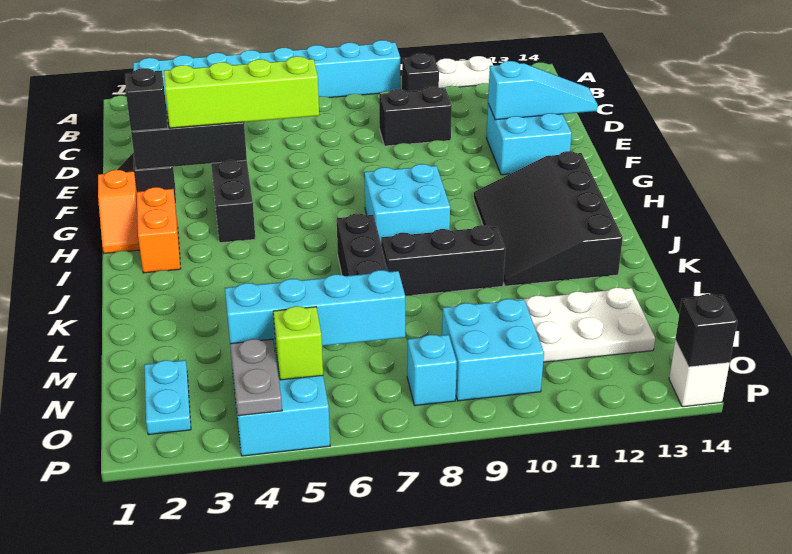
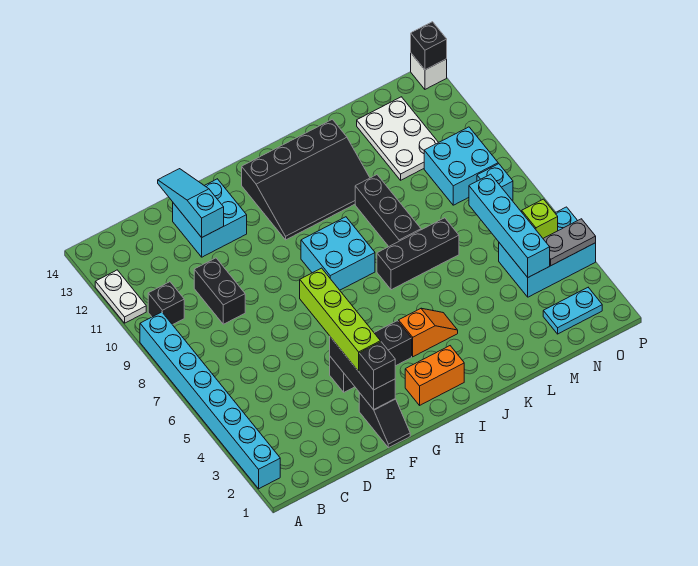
orange 1x2 slope [98,170,140,253] -> orange 1x2 slope moved to [399,308,458,357]

